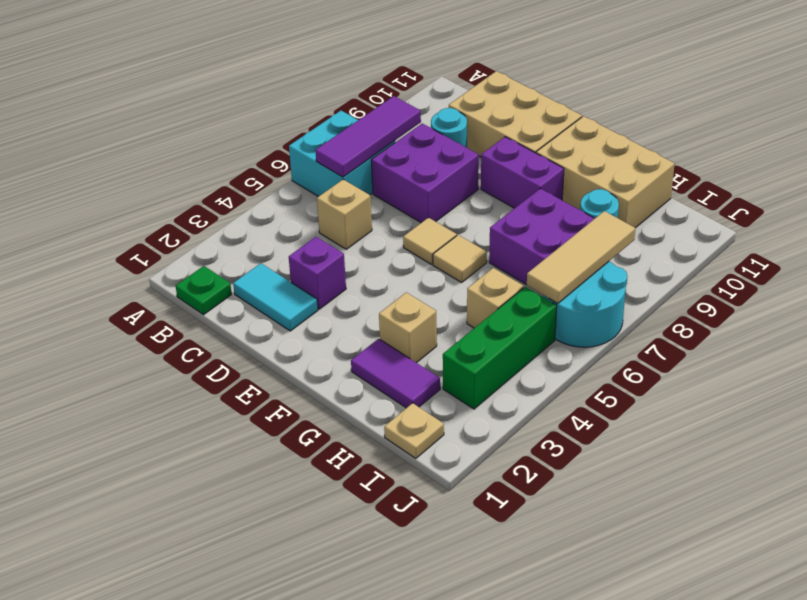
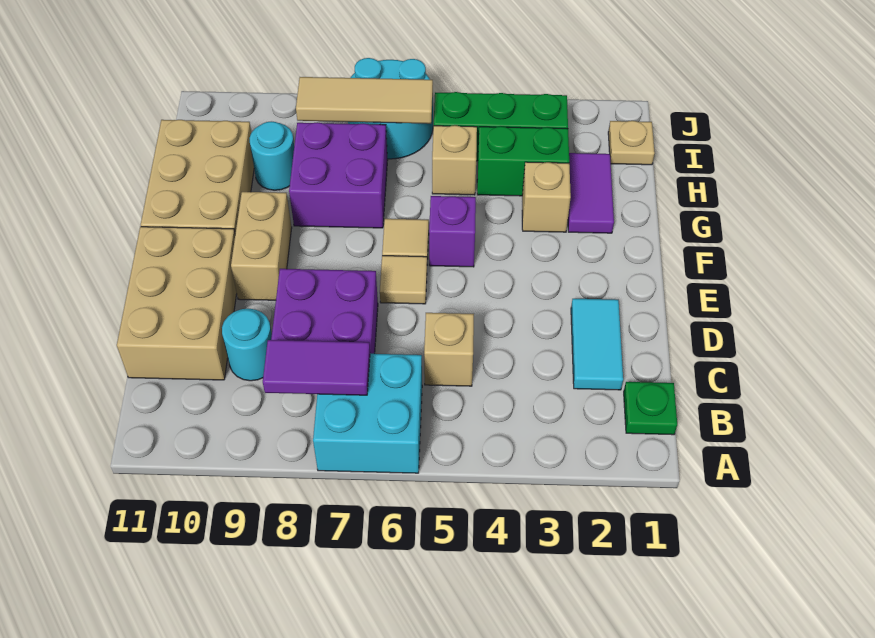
purple 1x3 tile [316,96,421,177] -> purple 1x2 tile [263,340,370,395]
purple 1x1 brick [289,237,346,309] -> purple 1x1 brick moved to [429,196,476,267]
purple 1x2 brick [481,137,564,208] -> tan 1x2 brick [231,192,292,300]
none -> green 1x2 brick [477,126,569,196]

